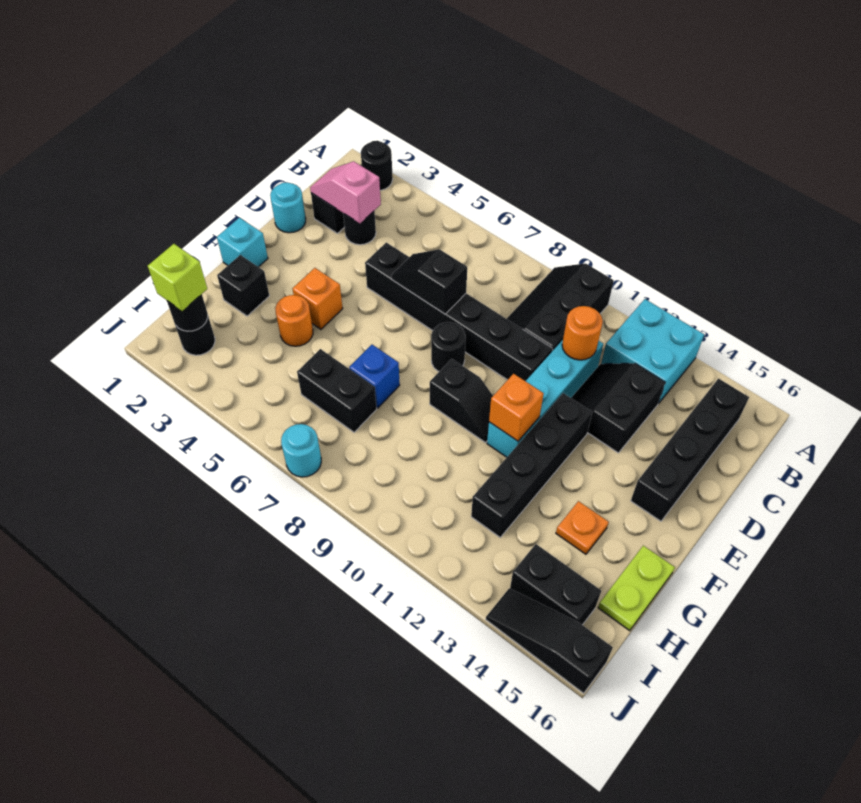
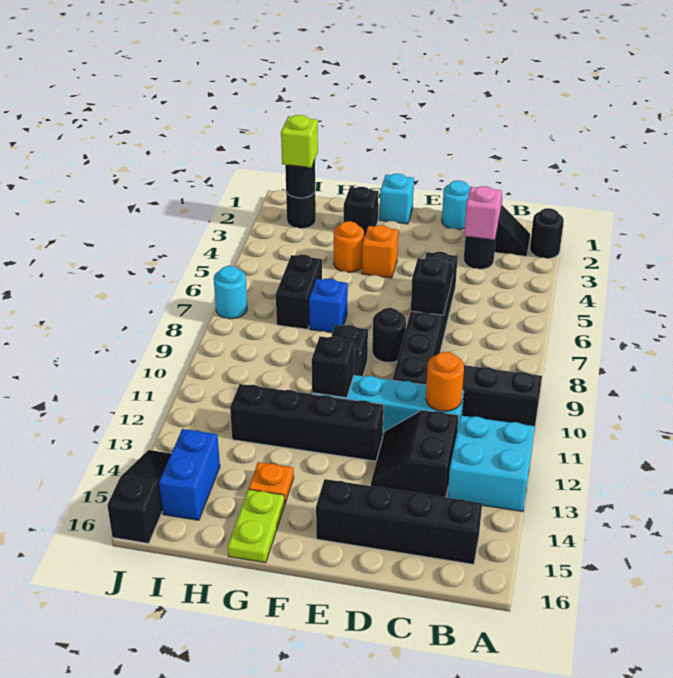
black 2x2 slope [571,363,665,453] -> black 2x2 slope turned to [371,410,459,497]
orange 1x1 brick [489,374,544,441] -> black 1x1 brick [312,336,354,398]
lime 1x2 plate [598,546,675,631] -> lime 1x2 plate turned to [228,489,285,563]
black 1x2 brick [510,544,601,625] -> blue 1x2 brick [159,429,220,520]

